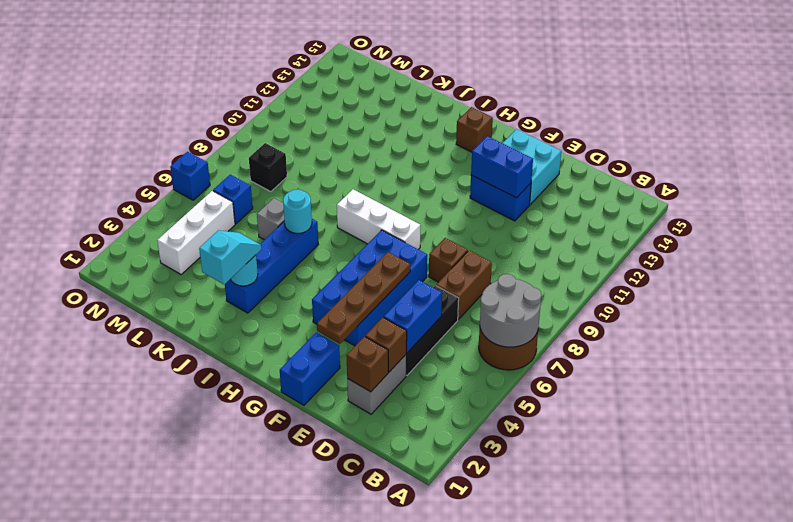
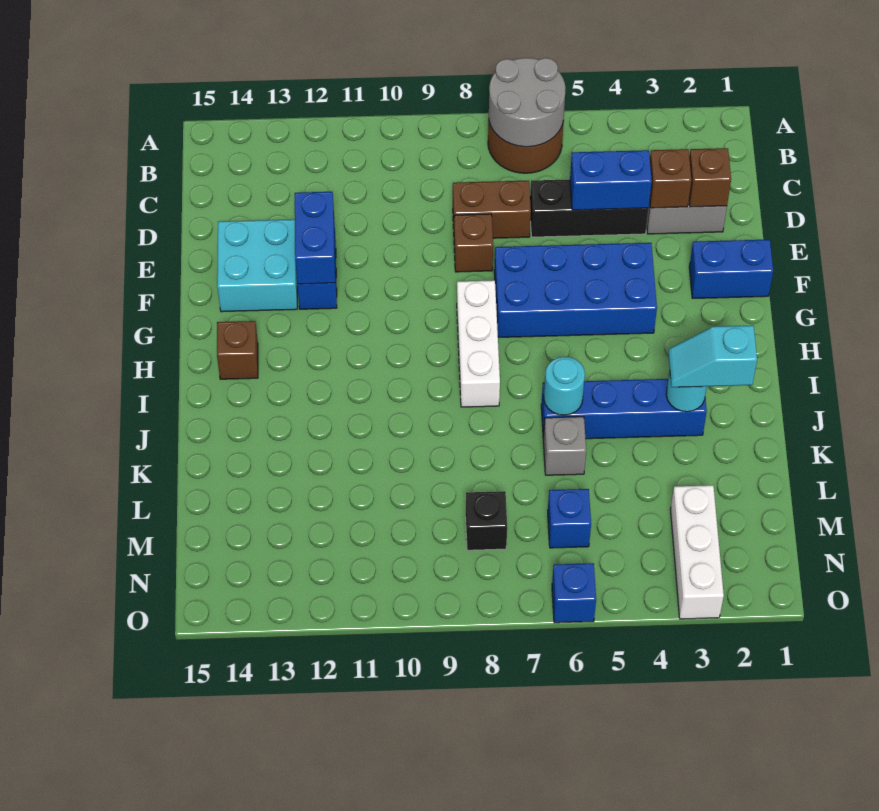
brown 1x4 plate [317,252,410,344] -> none
white 1x3 brick [157,191,235,274] -> white 1x3 brick turned to [670,485,724,619]

